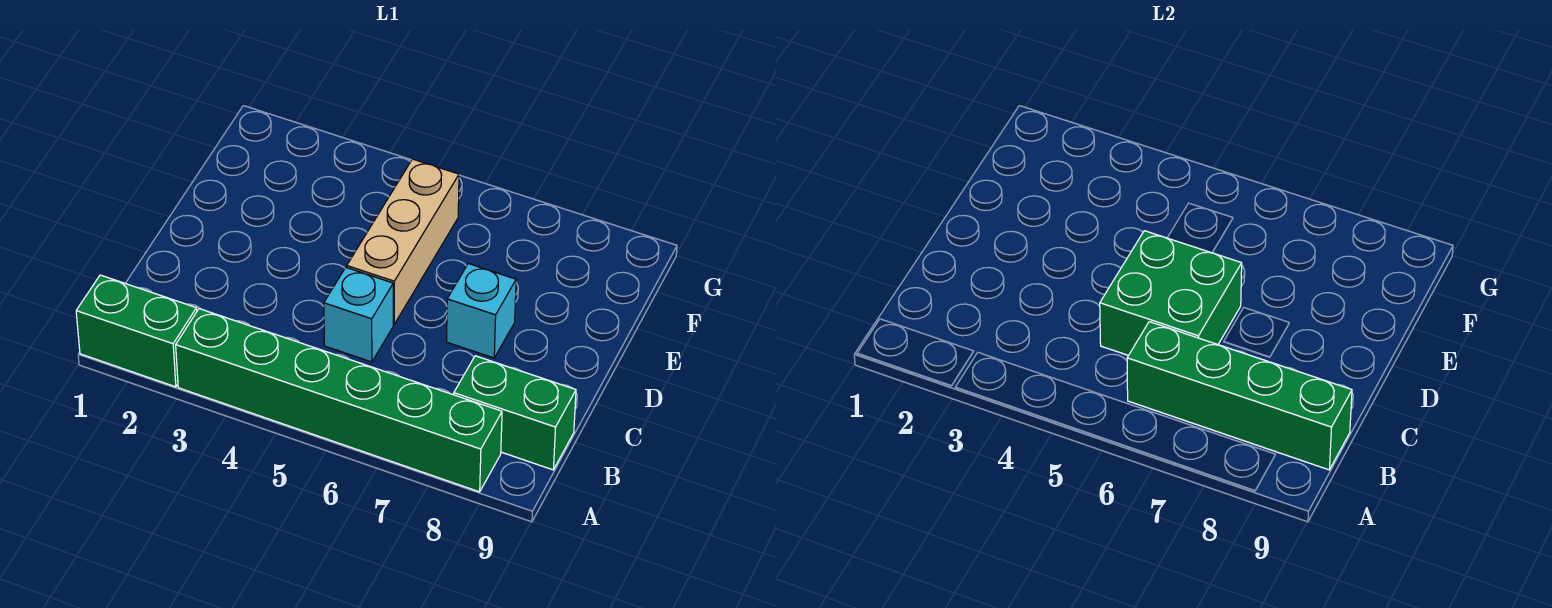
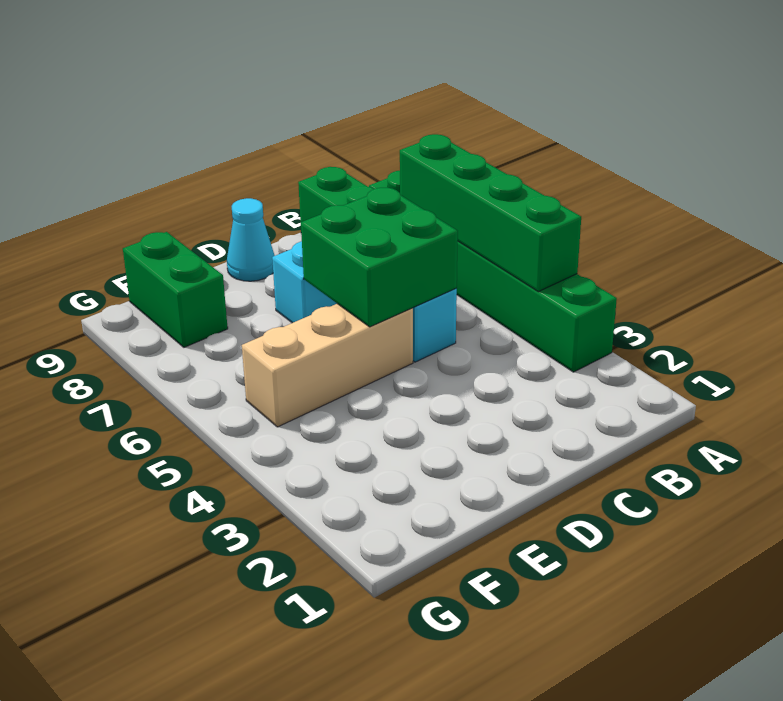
green 1x2 brick [76,275,197,387] -> green 1x2 brick moved to [123,232,228,347]
green 1x4 brick [1127,322,1352,470] -> green 1x4 brick moved to [400,134,581,292]
none -> cyan 1x1 cone [227,198,275,281]

